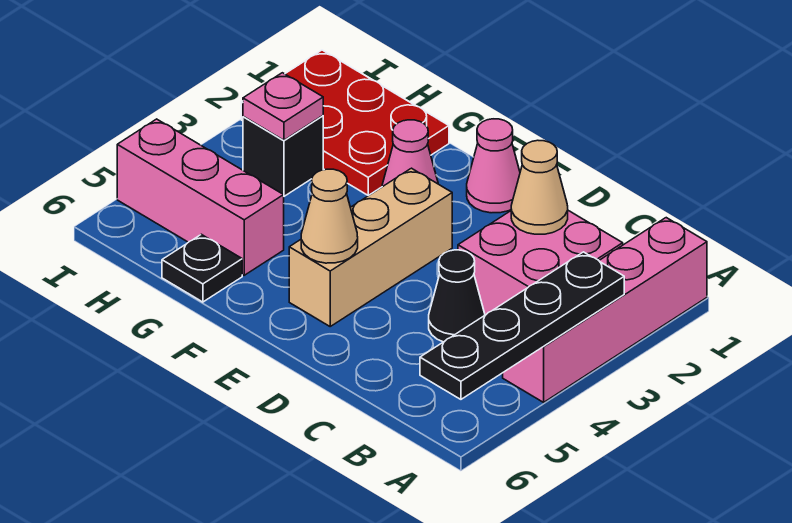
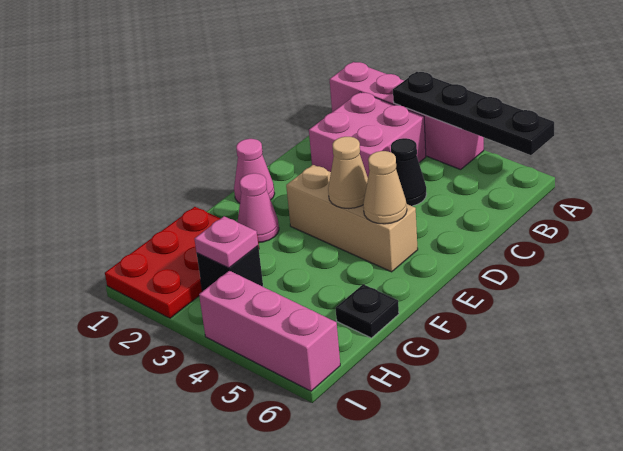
tan 1x1 cone [511,140,568,234] -> tan 1x1 cone moved to [328,137,368,209]
pink 1x3 brick [117,119,284,275] -> pink 1x3 brick turned to [199,271,340,391]

